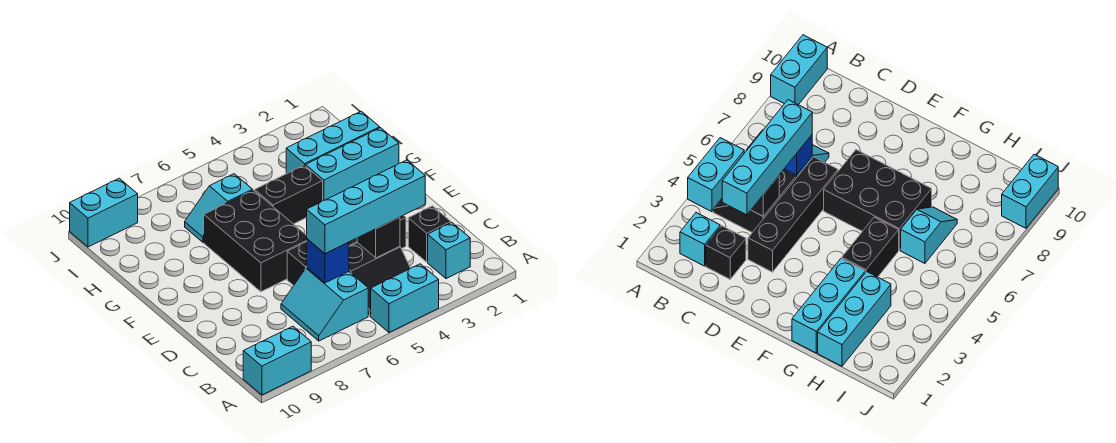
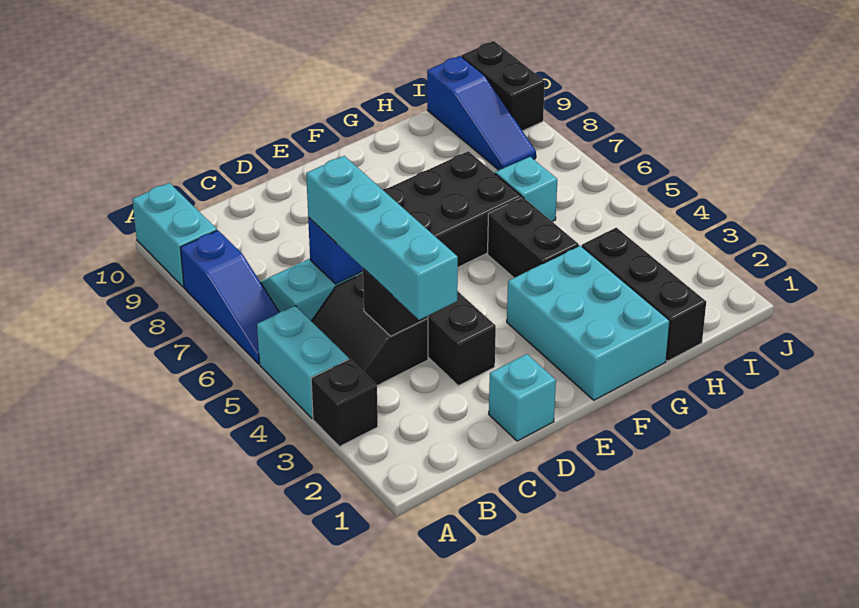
none -> blue 1x3 slope [180,230,279,364]
cyan 1x1 brick [428,222,470,279] -> cyan 1x1 brick moved to [489,354,556,441]
black 1x1 brick [408,206,451,262] -> black 1x1 brick moved to [311,359,378,447]
cyan 1x3 brick [306,128,399,201] -> cyan 2x3 brick [507,245,670,400]
cyan 1x3 brick [286,111,380,174] -> black 1x3 brick [582,228,706,361]
none -> blue 1x3 slope [427,56,536,170]
cyan 1x2 brick [70,178,138,247] -> black 1x2 brick [462,41,545,131]

